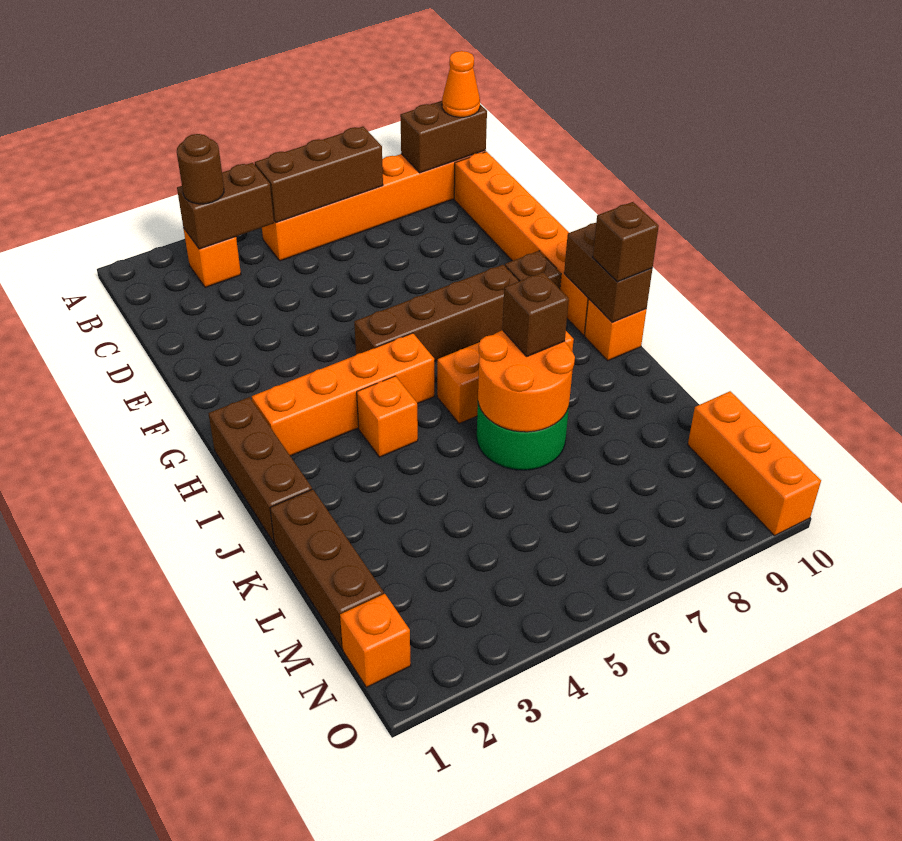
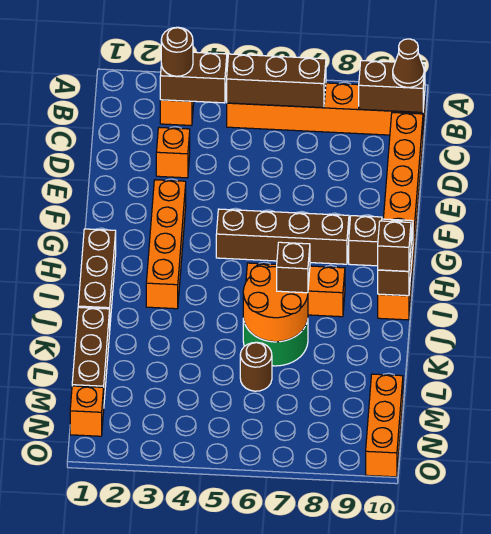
orange 1x1 cone [442,51,480,117] -> brown 1x1 cone [393,39,424,87]
orange 1x4 brick [252,333,434,456] -> orange 1x4 brick turned to [146,180,186,309]
orange 1x1 brick [357,376,418,457] -> orange 1x1 brick moved to [156,127,190,178]
none -> brown 1x1 round brick [240,342,272,391]

